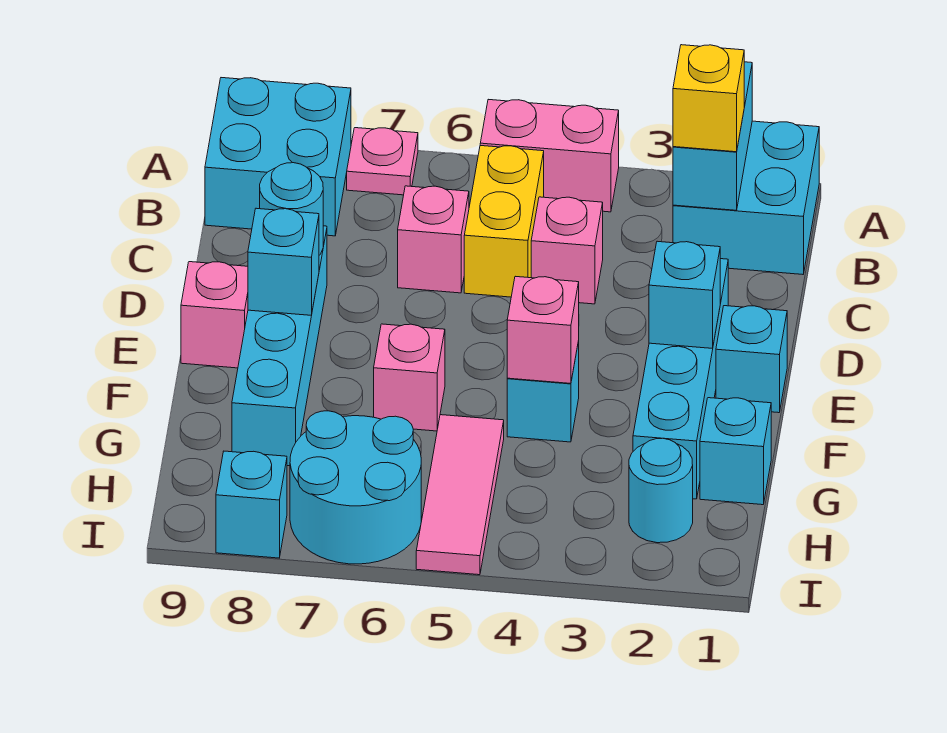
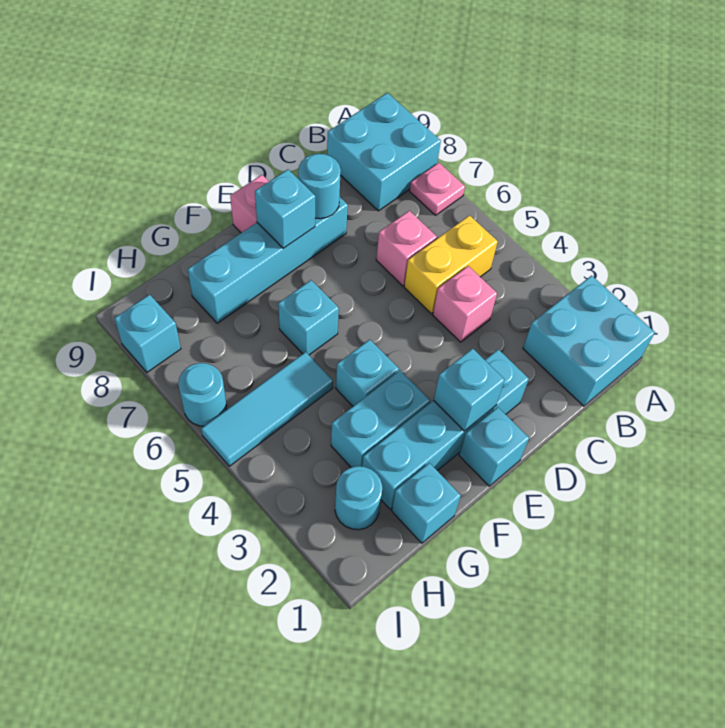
cyan 1x2 brick [673,62,752,210] -> cyan 1x2 brick moved to [331,370,430,467]
pink 1x2 brick [480,99,619,212] -> none
yellow 1x1 brick [673,45,744,152] -> none
pink 1x1 brick [507,276,579,383] -> none
pink 1x1 brick [374,324,445,431] -> cyan 1x1 brick [278,280,339,355]
pink 1x3 tile [416,415,504,575] -> cyan 1x3 tile [201,352,333,466]
cyan 2x2 round brick [290,411,421,564] -> cyan 1x1 round brick [178,363,227,426]

